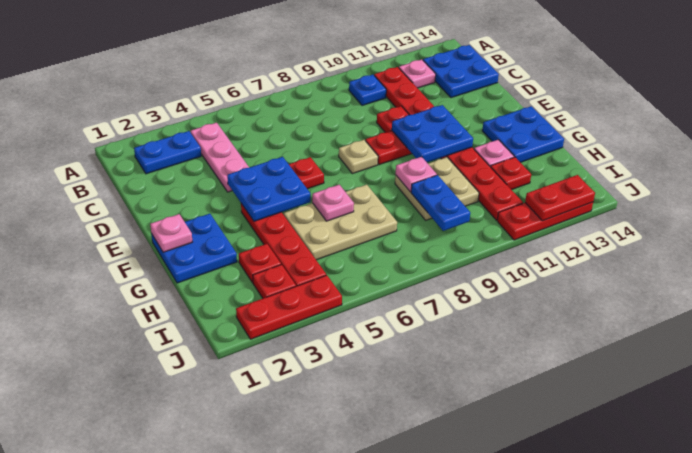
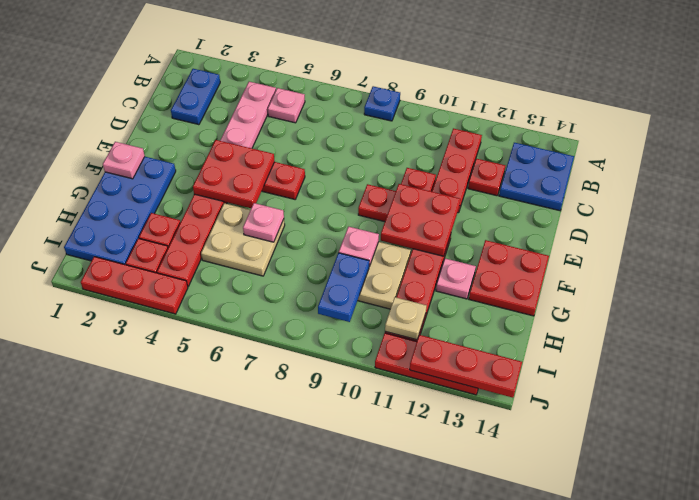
blue 1x2 plate [134,131,201,174] -> blue 1x2 plate turned to [171,69,220,125]
blue 1x1 plate [349,75,386,105] -> blue 1x1 plate moved to [364,86,400,121]
pink 1x1 plate [399,60,436,88] -> pink 1x1 plate moved to [268,88,305,123]
blue 2x2 plate [227,157,310,221] -> red 2x2 plate [193,140,275,208]
tan 1x1 plate [339,140,378,174] -> tan 1x1 plate moved to [385,297,426,340]
blue 2x2 plate [392,105,473,162] -> red 2x2 plate [381,184,460,256]
blue 2x2 plate [151,214,237,283] -> blue 2x4 plate [64,157,176,265]
blue 2x2 plate [482,106,564,162] -> red 2x2 plate [469,240,549,316]
tan 2x3 plate [284,185,397,260] -> tan 2x2 plate [201,203,285,276]
red 1x1 plate [491,157,531,190] -> red 1x1 plate moved to [468,159,505,196]
red 1x2 plate [525,175,595,221] -> red 1x3 plate [410,335,522,398]

